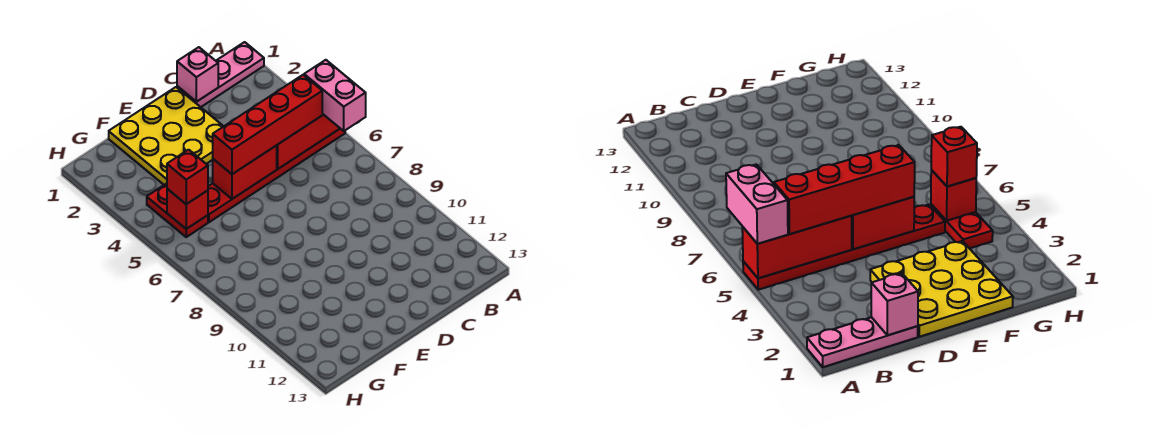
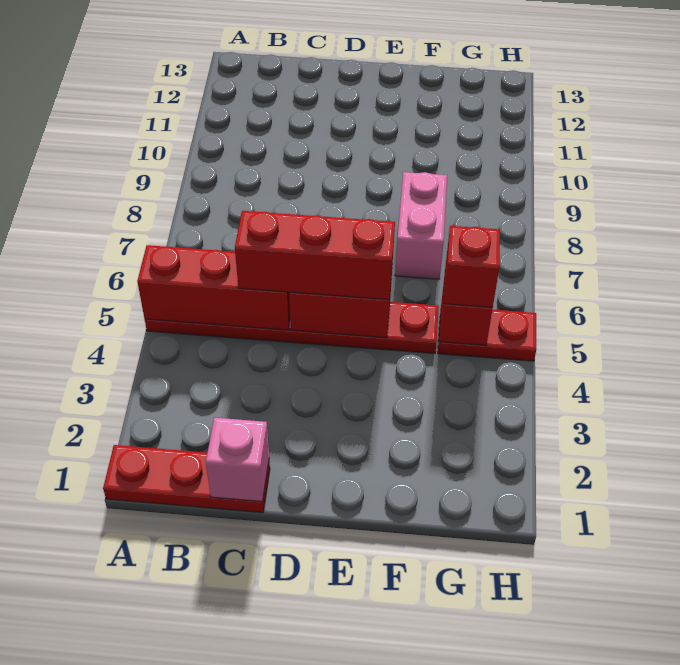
pink 1x3 plate [177,42,264,107] -> red 1x3 plate [103,445,270,512]
pink 1x2 brick [304,60,366,131] -> pink 1x2 brick moved to [395,172,447,279]
red 1x4 brick [213,75,322,174] -> red 1x3 brick [235,211,395,300]
yellow 3x3 plate [109,87,224,185] -> none
red 1x2 plate [147,183,208,237] -> red 1x2 plate turned to [438,310,536,361]

